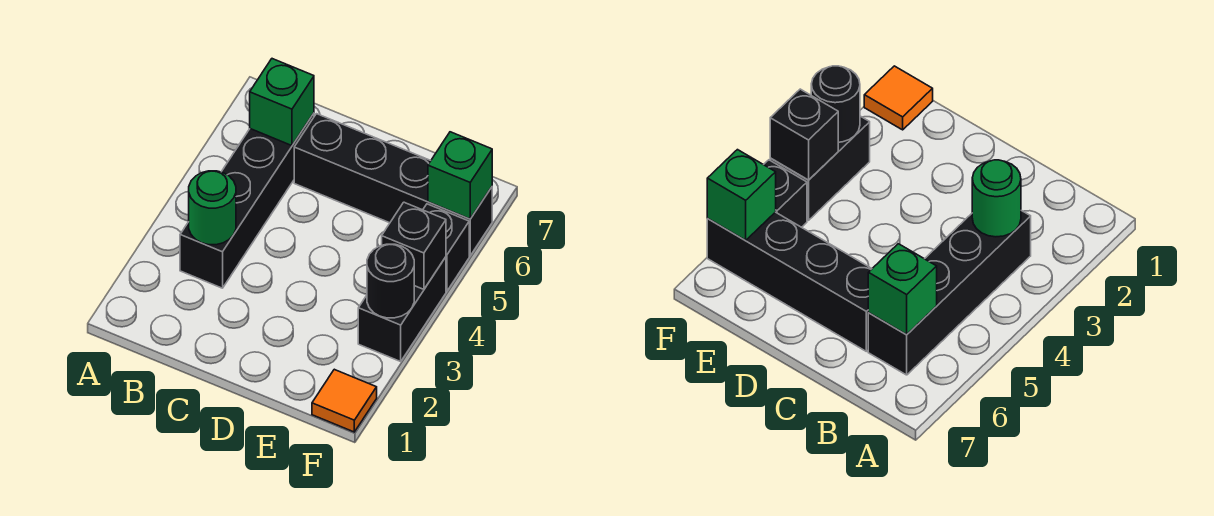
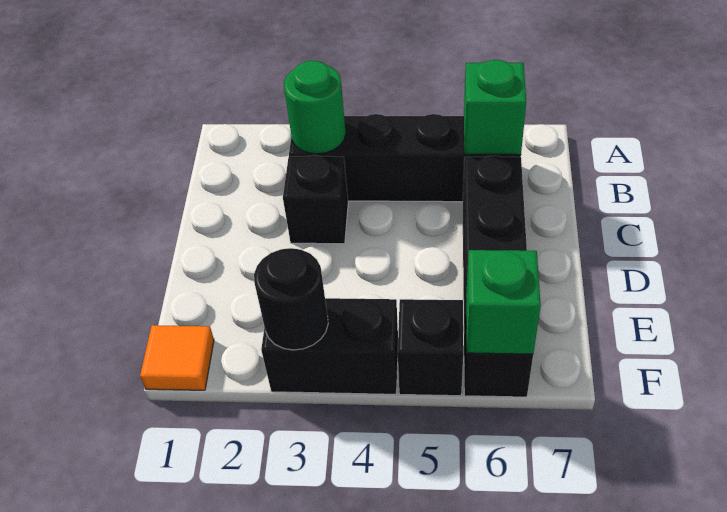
black 1x1 brick [382,202,446,289] -> black 1x1 brick moved to [283,155,348,244]

